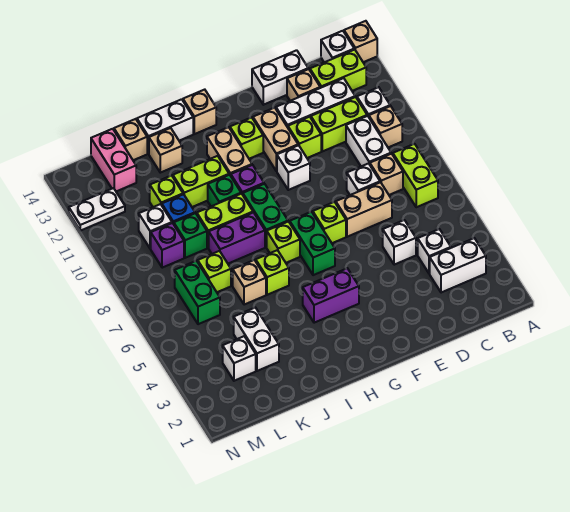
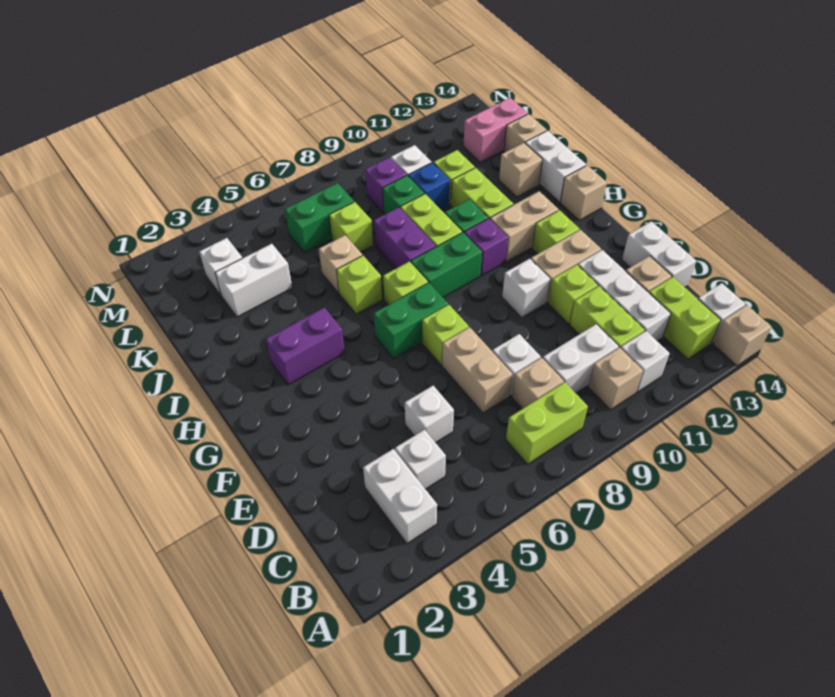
purple 1x2 brick [303,268,359,323] -> purple 1x2 brick turned to [266,308,345,385]
white 1x2 plate [69,188,125,231] -> none

